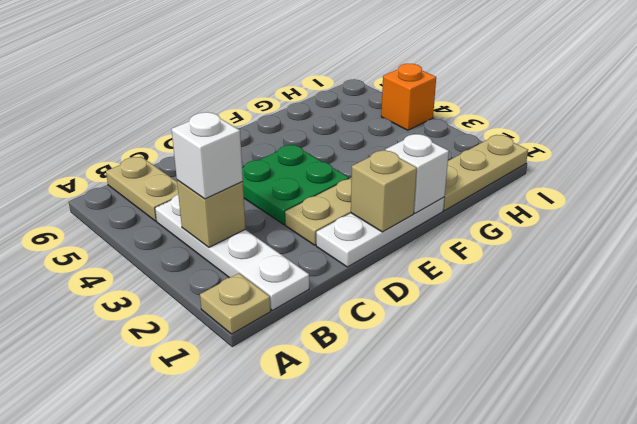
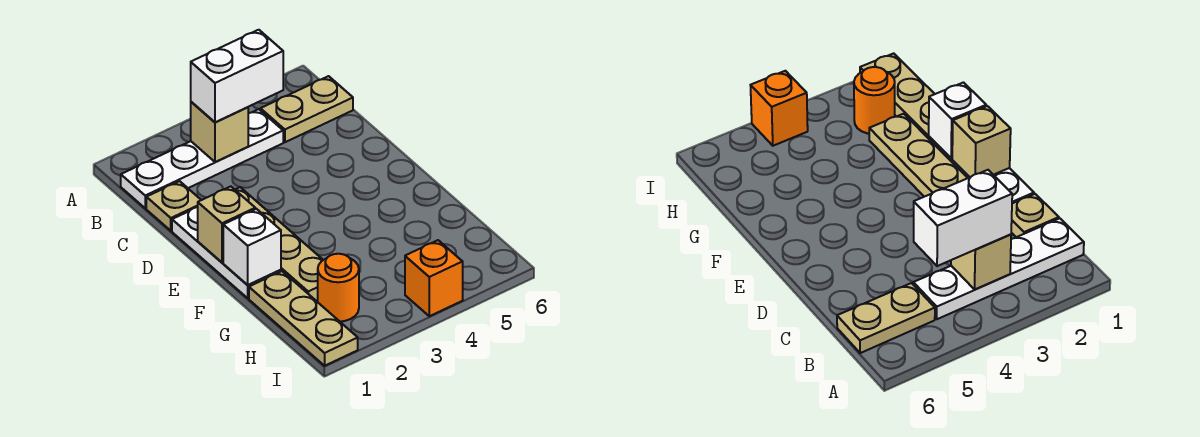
tan 1x1 plate [200,273,271,334] -> tan 1x1 plate moved to [146,181,201,231]
white 1x1 brick [172,112,243,199] -> white 1x2 brick [191,30,283,122]
green 2x2 plate [242,145,349,225] -> none
none -> orange 1x1 round brick [318,254,359,321]

